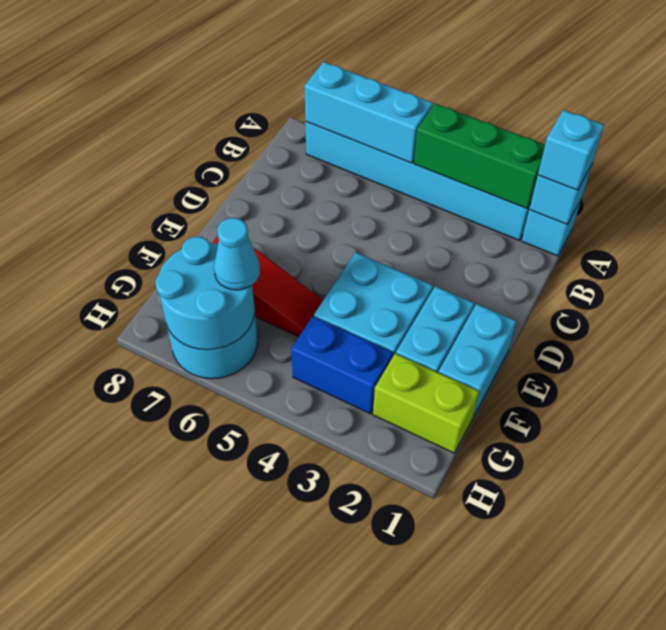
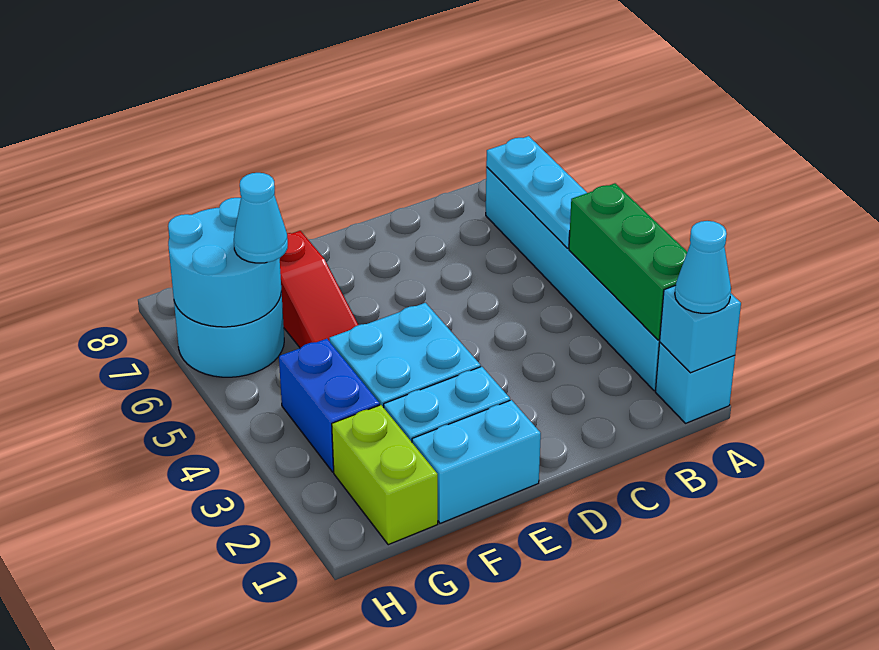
cyan 1x1 brick [538,110,604,190] -> cyan 1x1 cone [675,221,731,313]
cyan 1x3 brick [304,62,433,163] -> cyan 1x3 plate [486,136,587,248]

